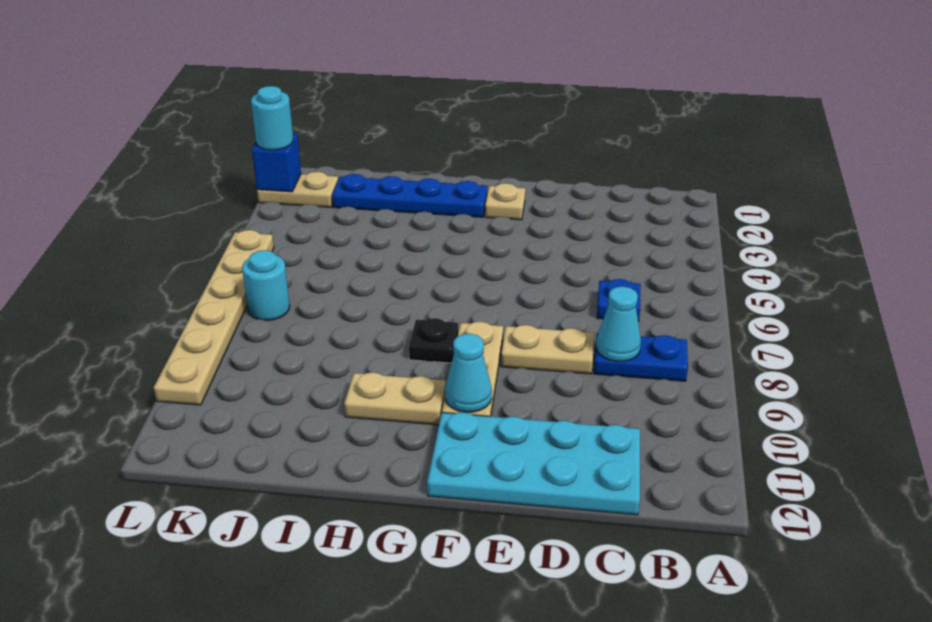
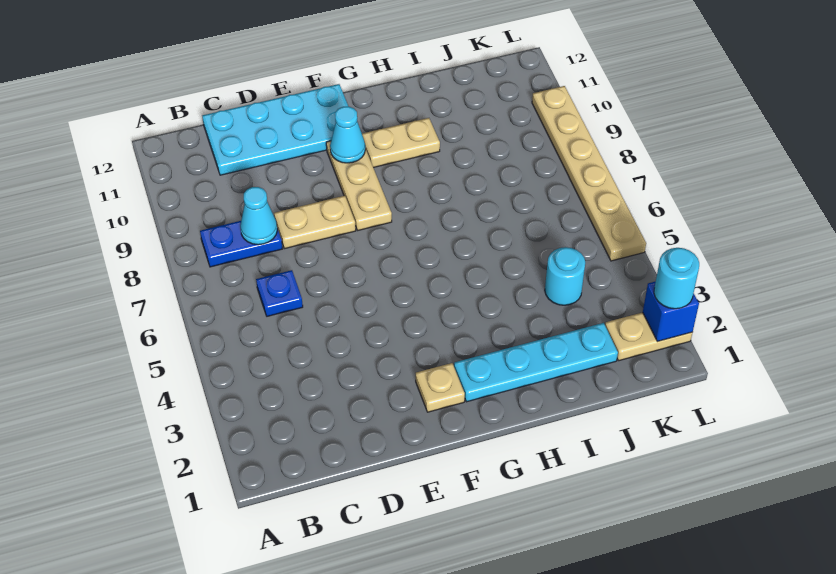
blue 1x4 plate [332,174,487,217] -> cyan 1x4 plate [454,323,618,402]
black 1x1 plate [409,318,458,363] -> none
cyan 1x1 round brick [242,250,290,320] -> cyan 1x1 round brick moved to [545,247,585,305]

